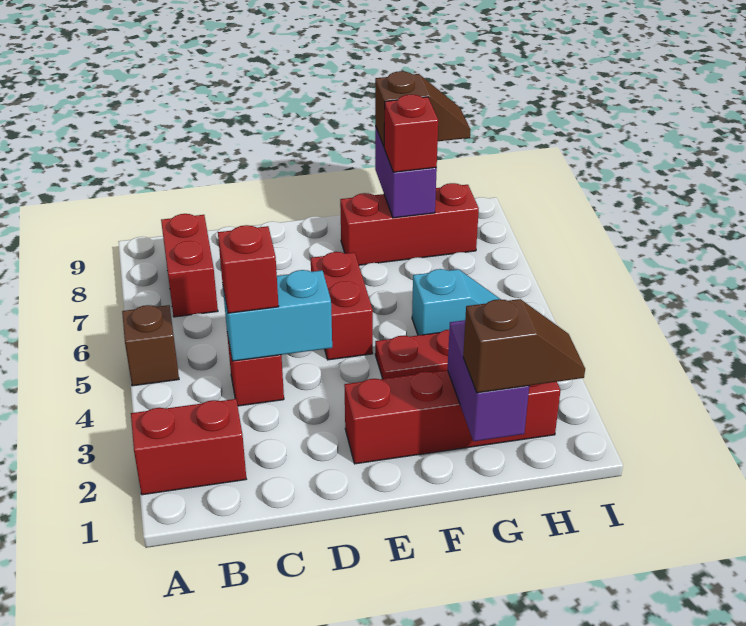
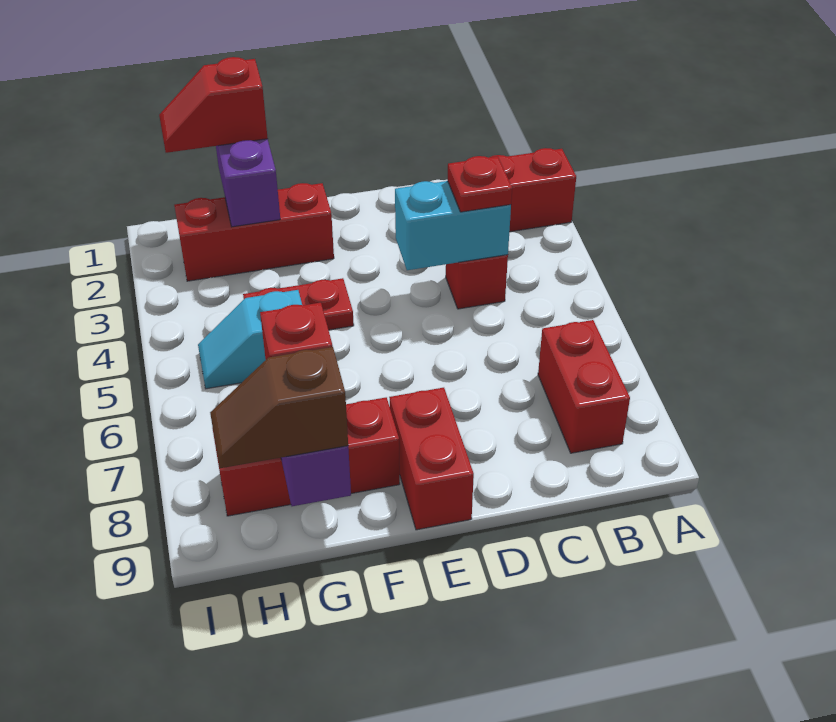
brown 1x1 brick [122,305,179,386] -> none
red 1x1 brick [218,225,279,313] -> red 1x1 plate [448,156,512,212]
red 1x4 brick [344,370,561,464] -> red 1x3 brick [174,183,334,281]
red 1x2 brick [311,252,373,360] -> red 1x2 brick moved to [389,388,474,530]
brown 1x2 slope [463,299,585,393] -> red 1x2 slope [159,57,268,153]

